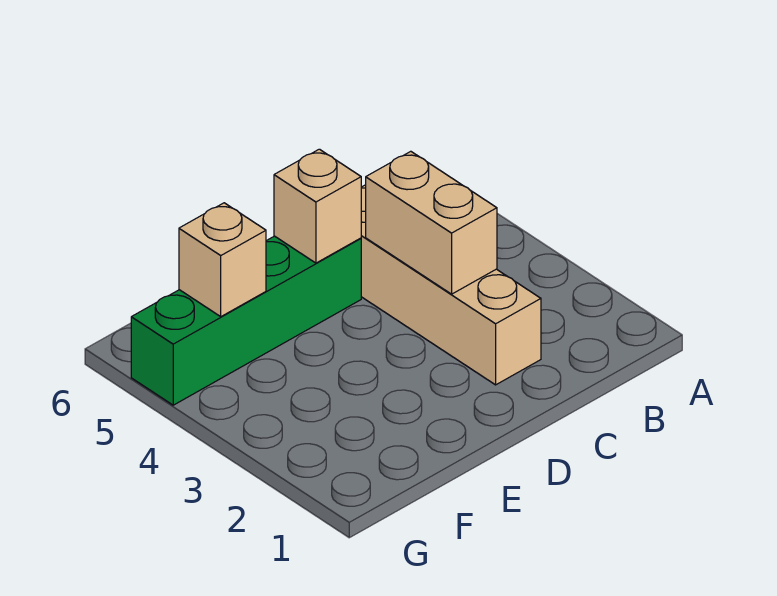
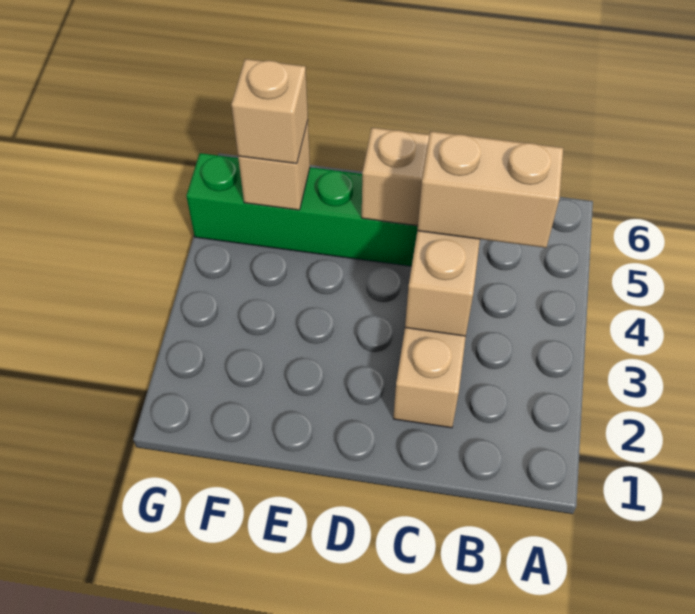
none -> tan 1x2 brick [417,131,563,248]
none -> tan 1x1 brick [231,59,308,164]

